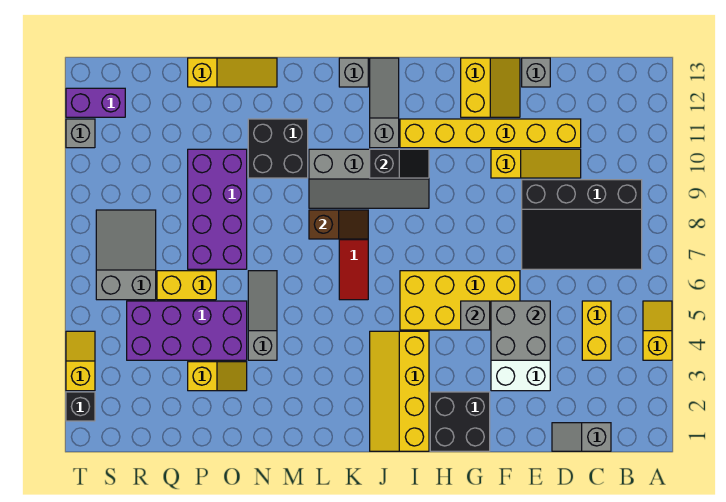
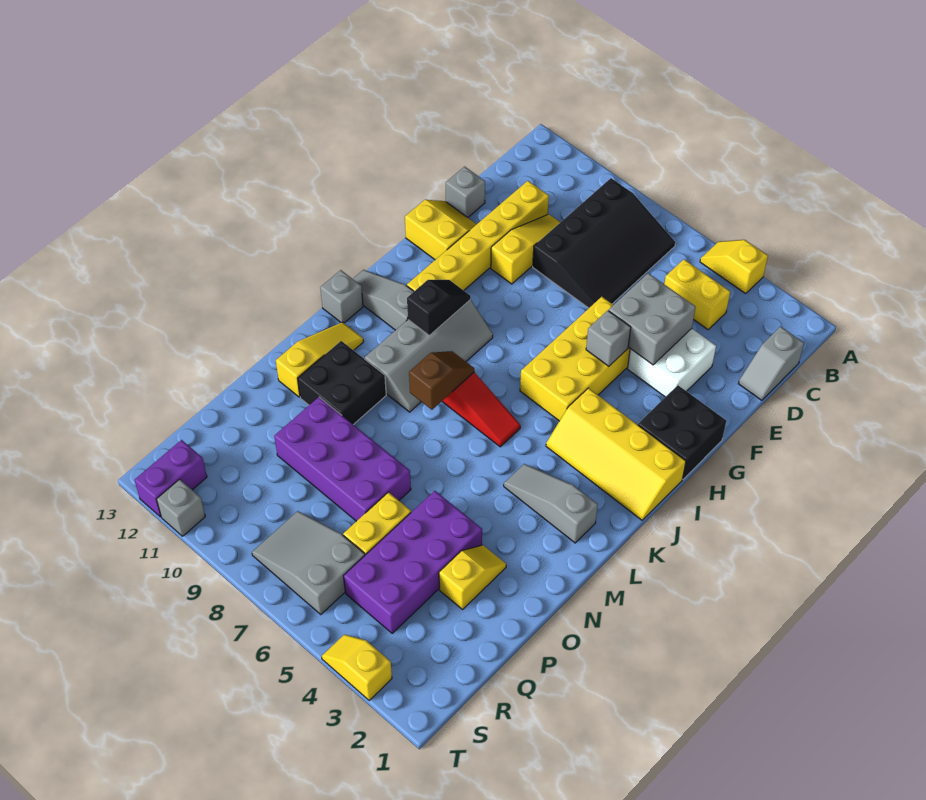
grey 1x3 slope [248,271,277,360] -> grey 1x3 slope moved to [504,464,598,543]
yellow 1x3 slope [188,58,277,87] -> yellow 1x3 slope moved to [276,322,364,397]
black 1x1 brick [66,392,95,421] -> none

